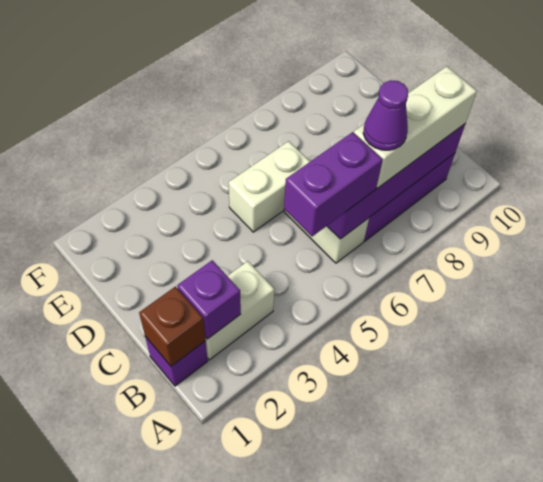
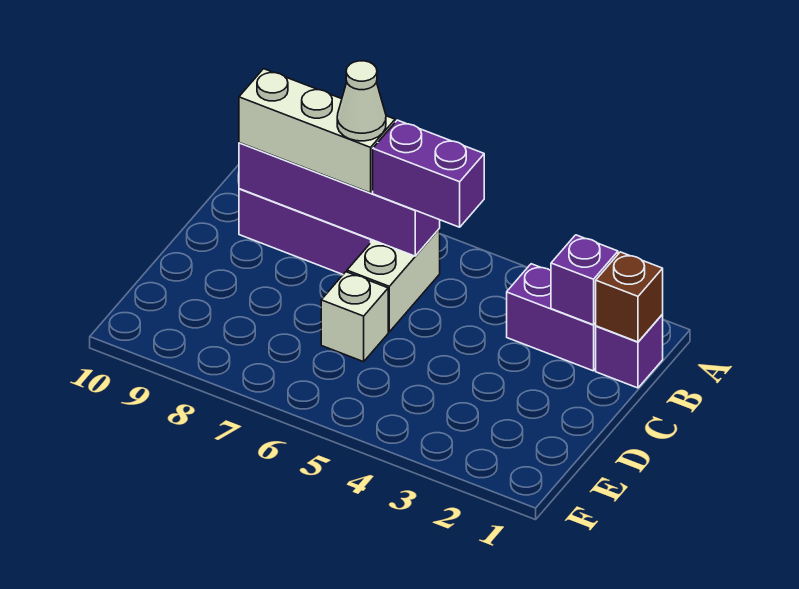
white 1x2 brick [205,261,274,360] -> purple 1x2 brick [507,264,596,371]
purple 1x1 cone [363,80,408,150] -> white 1x1 cone [337,61,386,141]
white 1x2 brick [229,141,310,232] -> white 1x1 brick [321,272,388,362]

